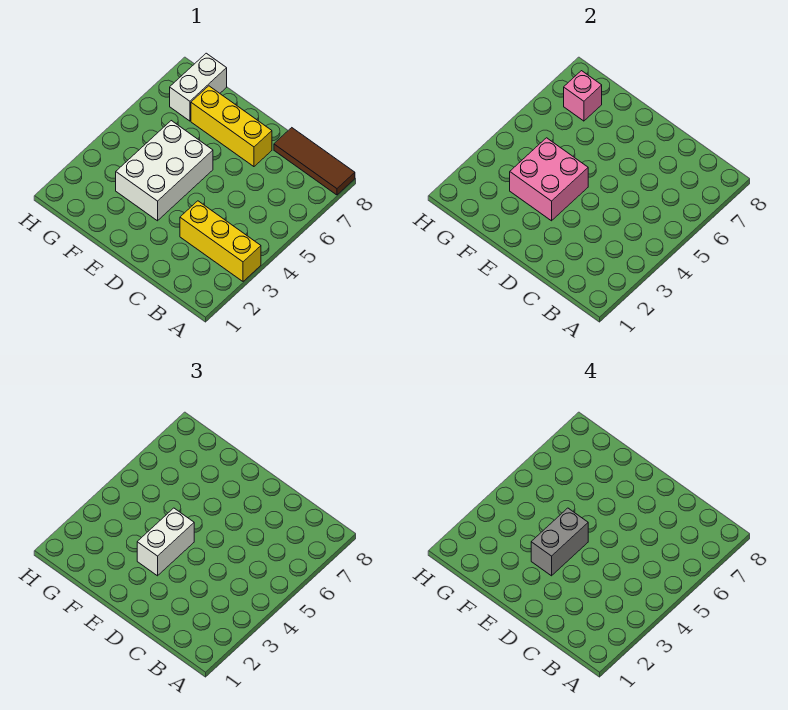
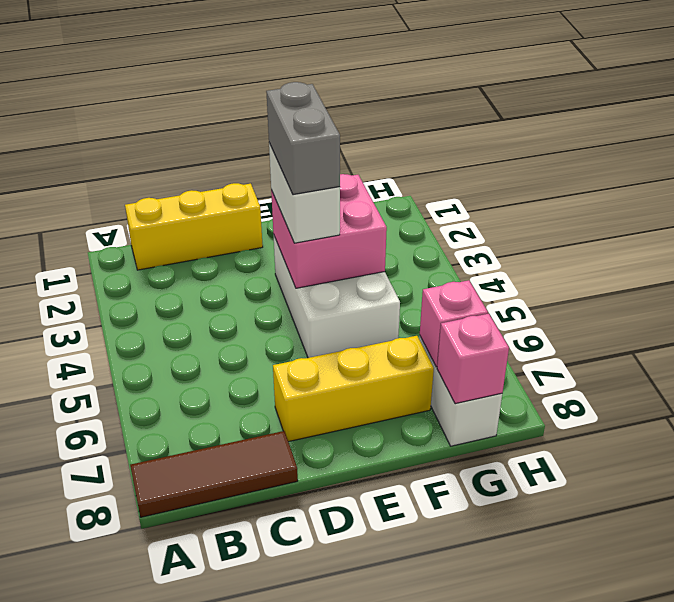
yellow 1x3 brick [180,201,261,281] -> yellow 1x3 brick moved to [125,183,263,270]
none -> pink 1x1 brick [437,314,509,404]

